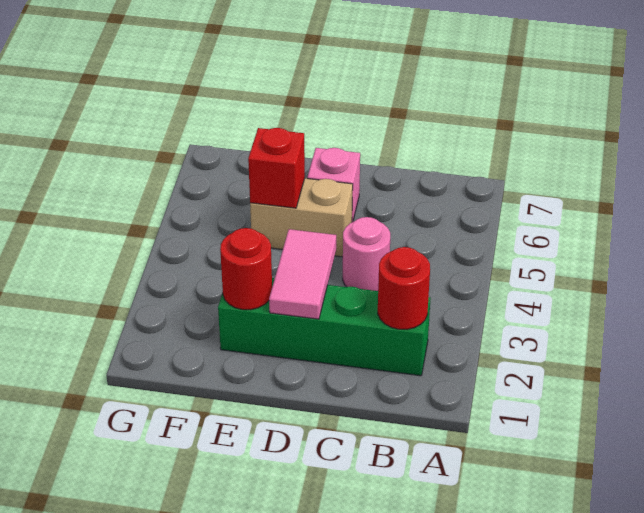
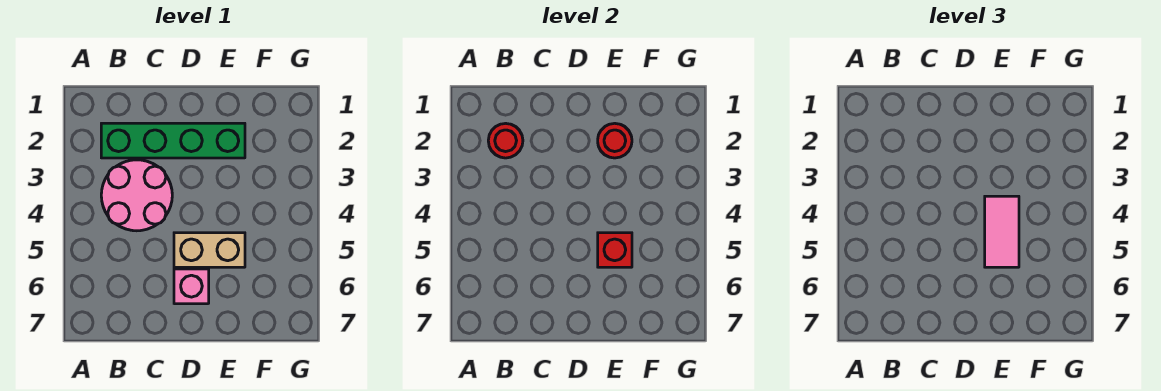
pink 1x1 round brick [343,217,390,291] -> pink 2x2 round brick [101,160,172,231]
pink 1x2 tile [269,229,336,319] -> pink 1x2 tile moved to [985,196,1019,267]

